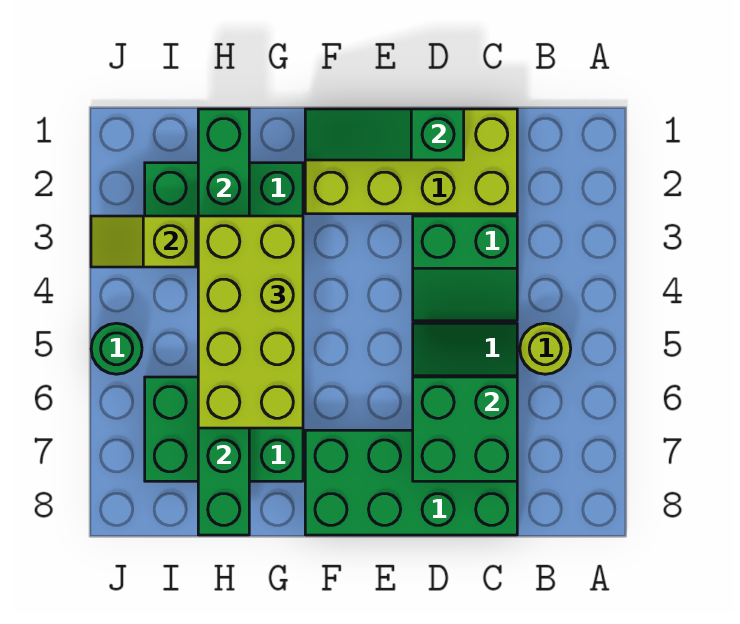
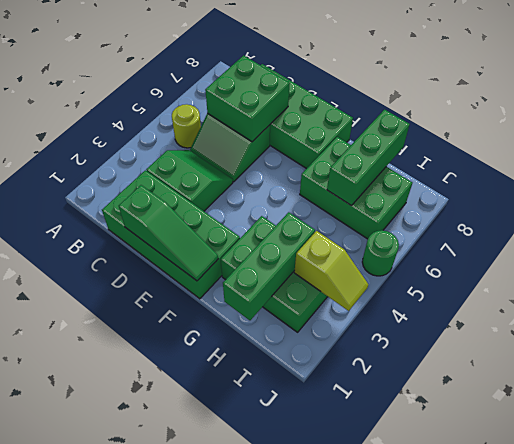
lime 2x4 brick [305,109,517,214] -> green 2x4 brick [102,170,240,299]
lime 2x4 brick [198,216,303,428] -> none

